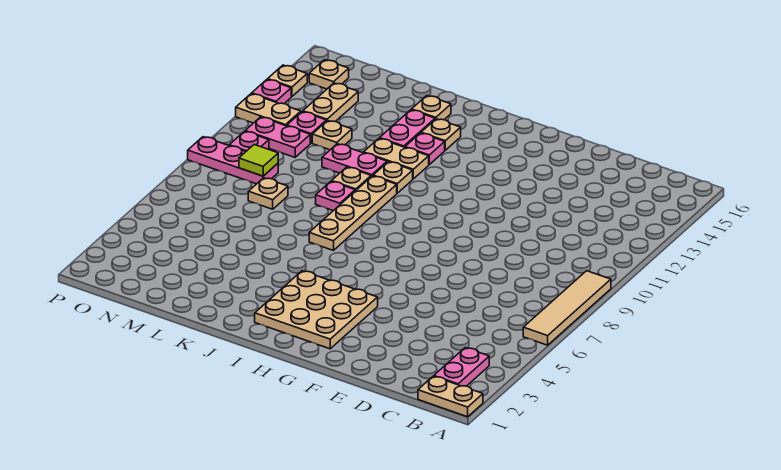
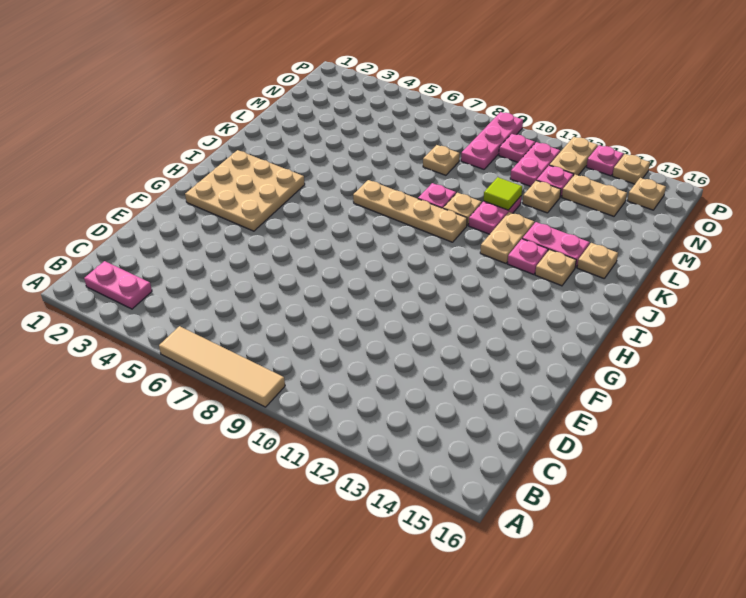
tan 1x2 plate [418,376,483,417] -> none
tan 1x1 plate [373,162,413,193] -> none
lime 1x1 tile [239,145,278,176] -> lime 1x1 tile moved to [484,177,522,210]

